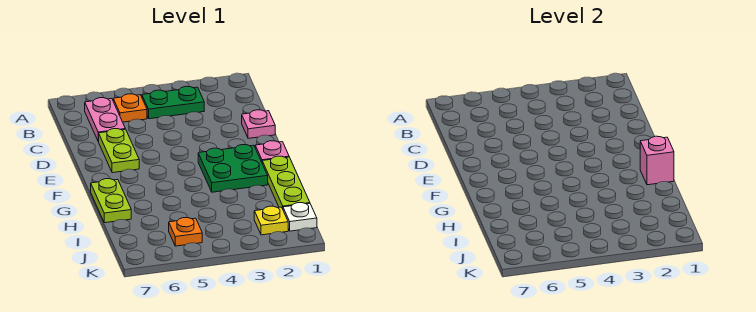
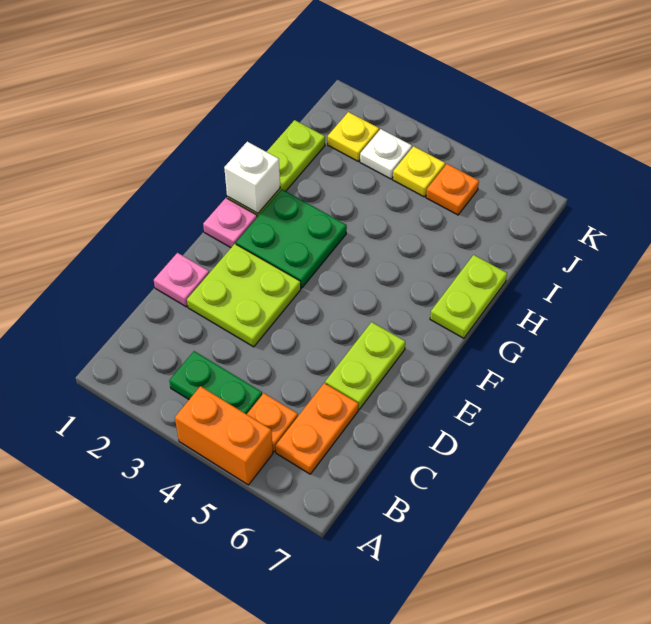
none -> orange 1x2 brick [175,386,273,485]
pink 1x2 plate [85,98,125,141] -> orange 1x2 plate [275,383,358,474]
none -> lime 2x2 plate [187,244,301,347]
pink 1x1 brick [640,136,674,185] -> white 1x1 brick [224,142,280,213]
white 1x1 plate [283,203,317,231] -> white 1x1 plate moved to [360,129,412,179]
none -> yellow 1x1 plate [393,146,445,197]

